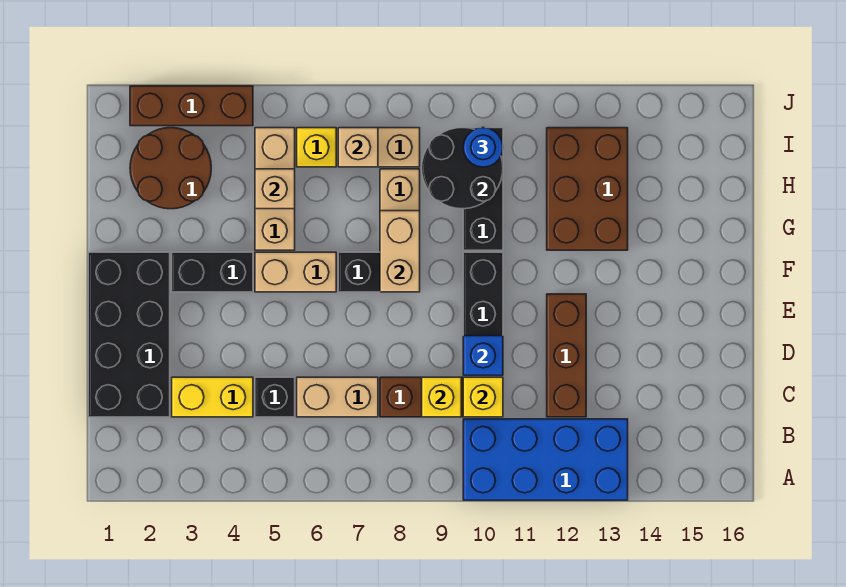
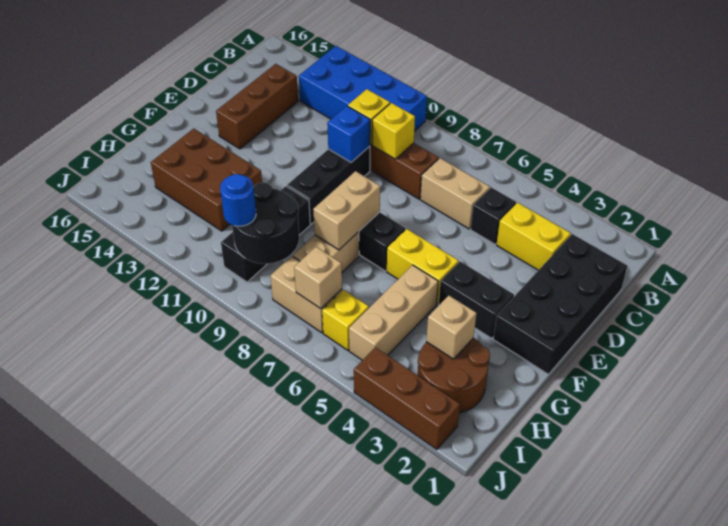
brown 1x3 brick [547,294,586,417] -> brown 1x3 brick moved to [216,64,298,149]
tan 1x2 brick [255,252,336,292] -> yellow 1x2 brick [387,229,458,304]
brown 2x3 brick [547,128,628,250] -> brown 2x3 brick turned to [151,128,262,231]
tan 1x1 brick [255,169,295,209] -> tan 1x1 brick moved to [426,296,477,359]

